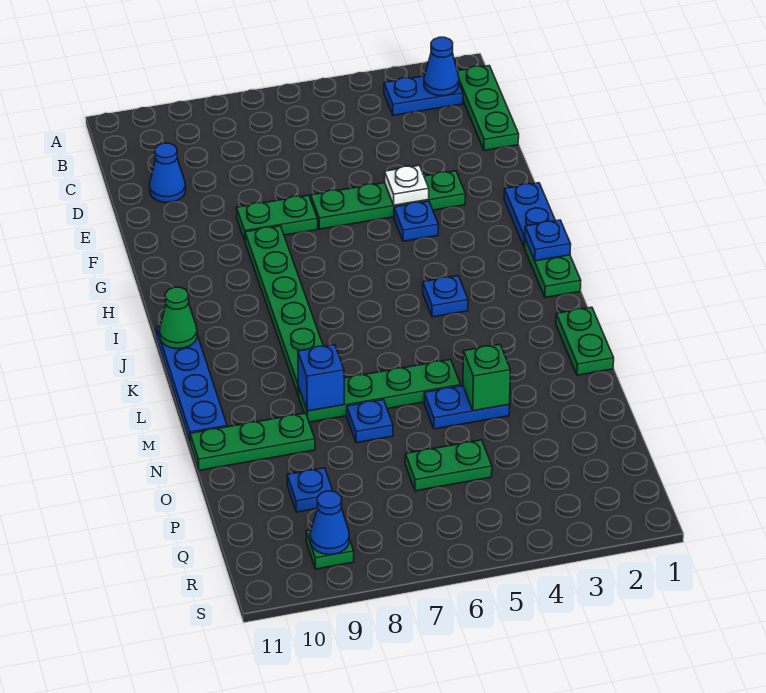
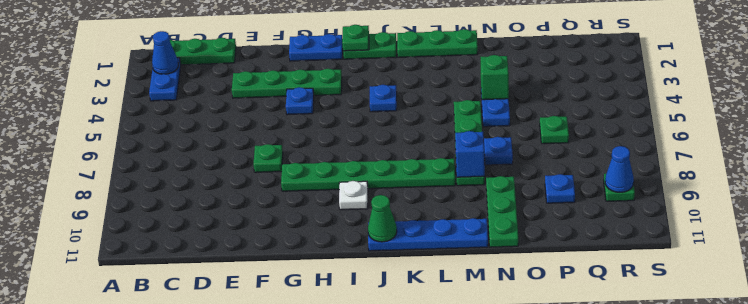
blue 1x1 cone [150,143,186,203] -> none
green 1x4 plate [311,171,466,229] -> green 1x4 plate turned to [232,69,342,98]
white 1x1 plate [385,165,429,205] -> white 1x1 plate moved to [339,181,368,210]
green 1x2 plate [236,195,318,241] -> green 1x1 plate [254,144,283,172]
blue 1x1 plate [525,220,571,261] -> green 1x1 plate [342,25,369,51]
green 1x2 plate [556,307,614,375] -> green 1x3 plate [397,29,478,57]
green 1x2 plate [405,440,492,491] -> green 1x1 plate [540,116,569,144]

